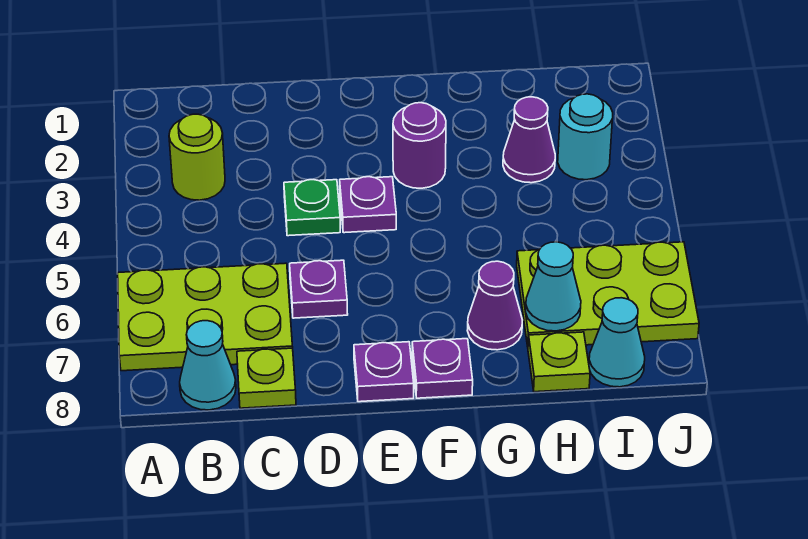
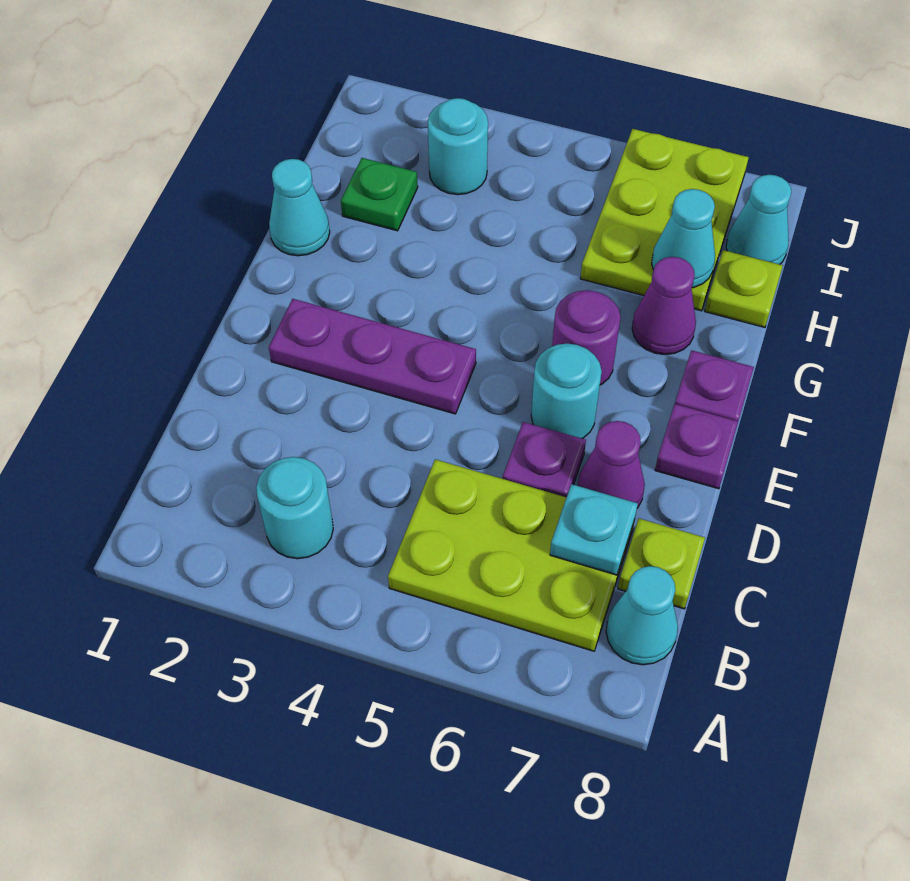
lime 2x3 plate [118,263,293,371] -> lime 2x3 plate turned to [388,459,635,651]
lime 1x1 round brick [169,114,225,200] -> cyan 1x1 round brick [256,457,333,559]
none -> cyan 1x1 plate [550,484,638,575]
green 1x1 plate [284,180,340,236] -> green 1x1 plate moved to [341,158,418,231]
purple 1x1 plate [340,177,396,233] -> purple 1x3 plate [269,299,476,414]
none -> cyan 1x1 round brick [531,344,602,439]
purple 1x1 round brick [393,103,446,188] -> purple 1x1 round brick moved to [552,290,621,385]
none -> cyan 1x1 cone [269,159,330,256]
purple 1x1 cone [503,97,555,183] -> purple 1x1 cone moved to [578,421,645,508]

